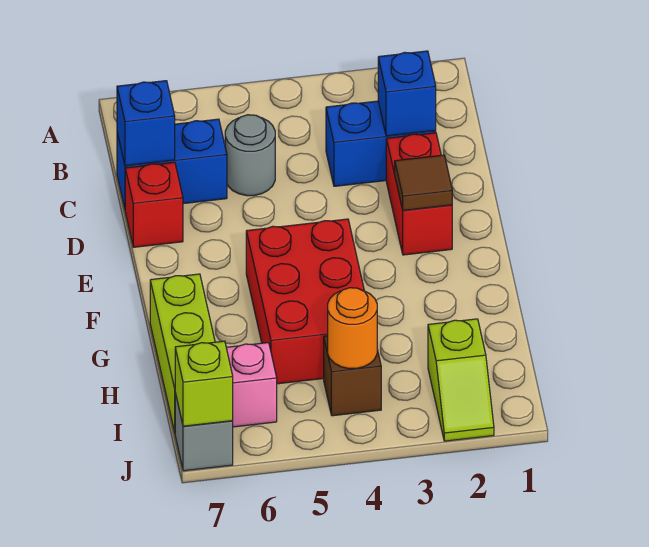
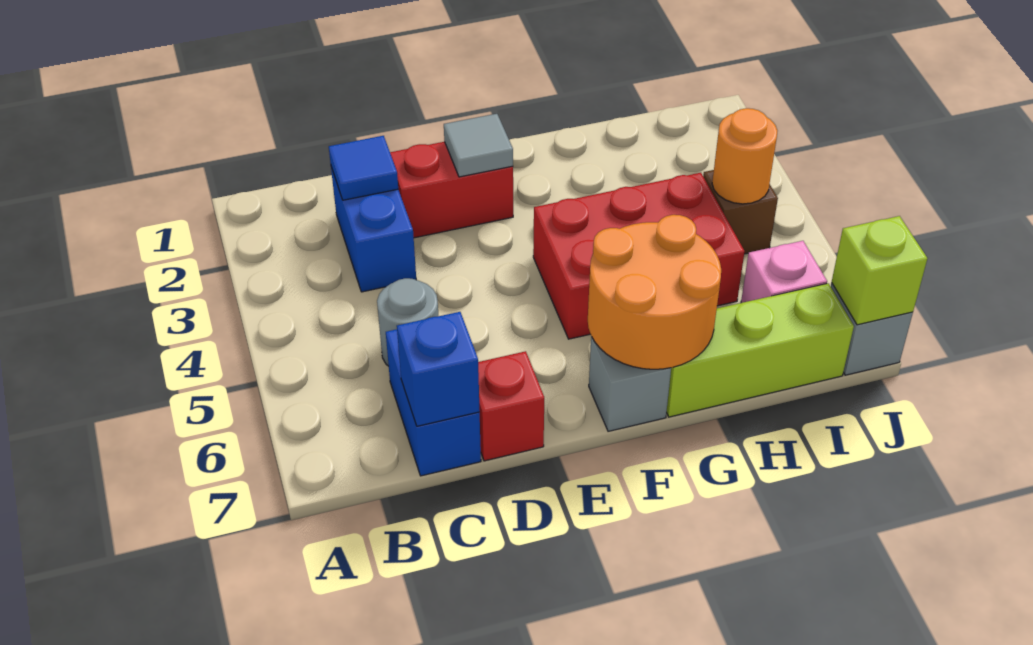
blue 1x1 brick [378,51,436,136] -> blue 1x1 tile [329,136,398,200]
brown 1x1 tile [395,155,452,210] -> grey 1x1 tile [444,114,513,177]
none -> orange 2x2 round brick [588,215,721,369]
none -> grey 1x1 brick [589,337,671,431]
lime 1x2 slope [428,319,494,441] -> none

